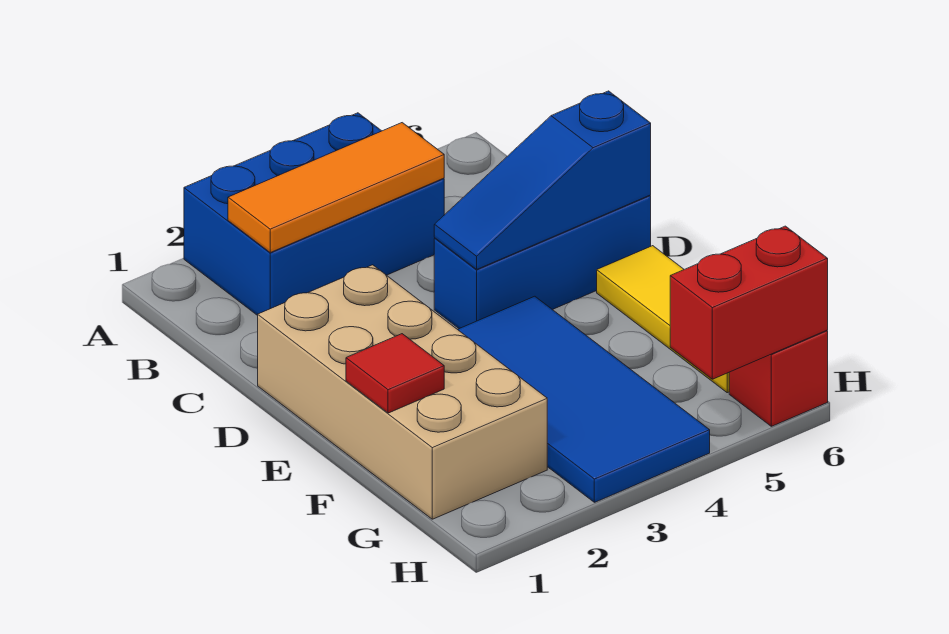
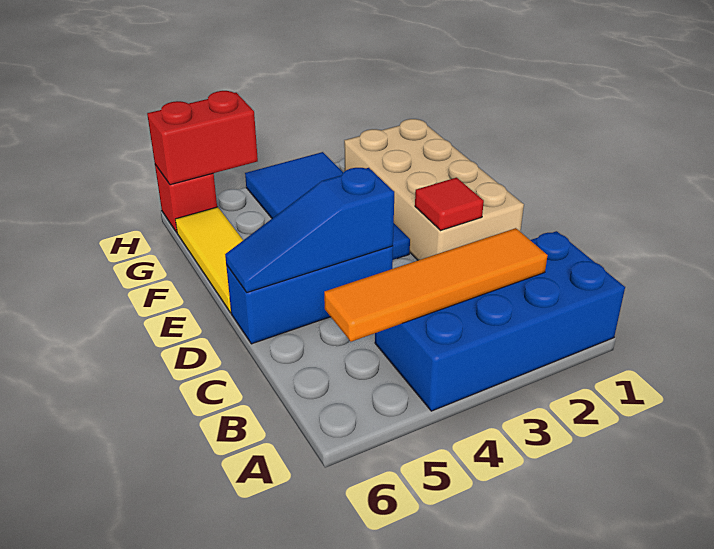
blue 2x3 brick [184,113,444,316] -> blue 2x4 brick [375,231,625,411]
orange 1x3 tile [228,123,444,252] -> orange 1x4 tile [324,228,548,342]
blue 1x3 slope [434,91,651,269] -> blue 1x3 slope turned to [225,168,394,292]
red 1x1 tile [346,334,444,413] -> red 1x1 tile moved to [415,178,484,231]

